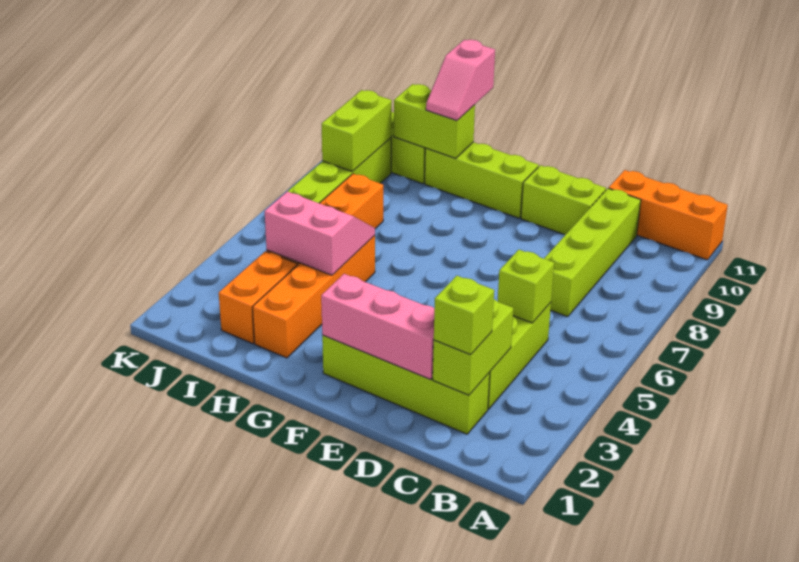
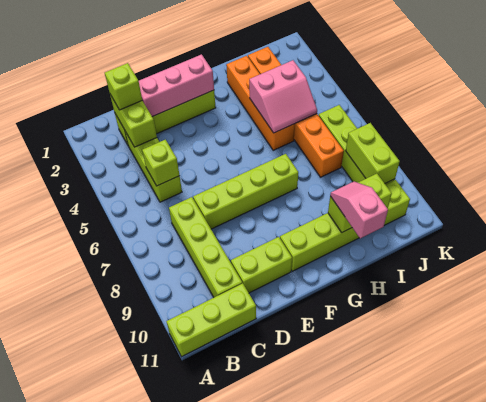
orange 1x3 brick [609,170,728,260] -> lime 1x3 brick [166,283,256,357]
none -> lime 1x4 brick [193,154,298,229]

